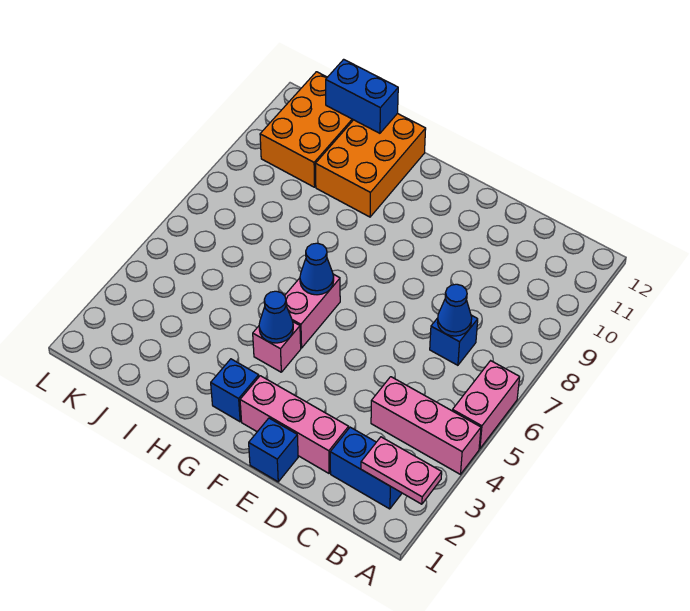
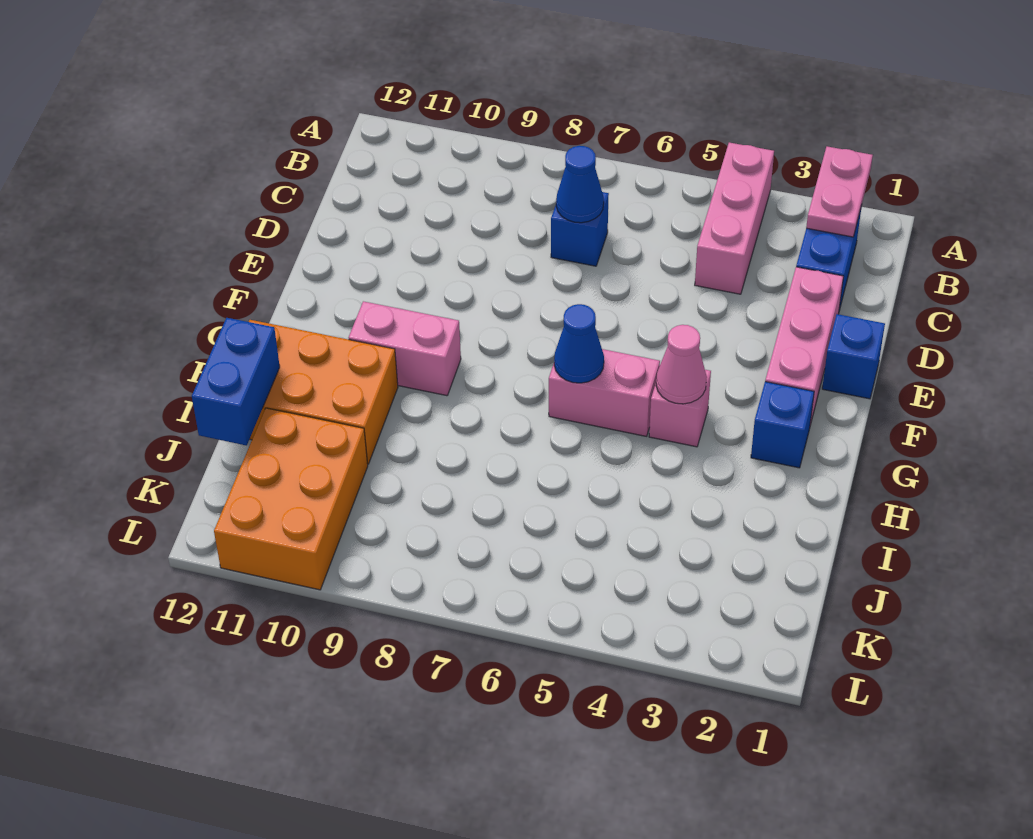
pink 1x2 brick [452,361,520,449] -> pink 1x2 brick moved to [349,301,461,396]
blue 1x1 cone [259,291,293,343] -> pink 1x1 cone [656,325,707,404]
orange 2x3 brick [260,72,353,187] -> orange 2x3 brick turned to [214,408,368,590]

